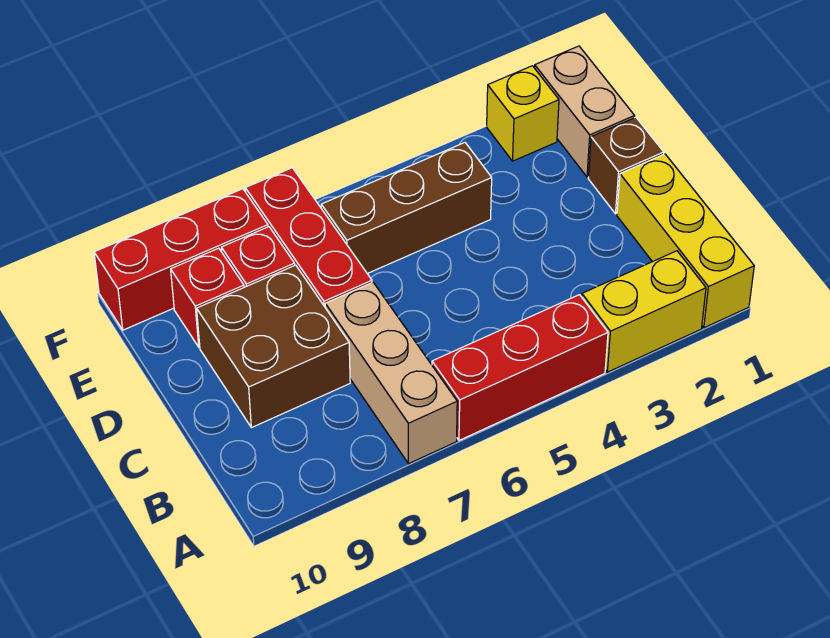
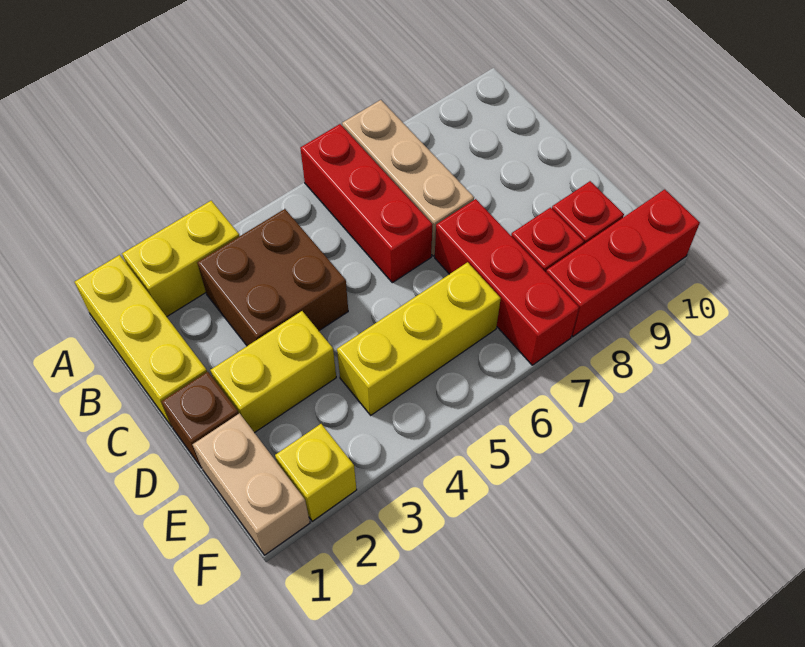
red 1x3 brick [432,295,608,440] -> red 1x3 brick turned to [300,124,433,283]
brown 2x2 brick [197,265,350,428] -> brown 2x2 brick moved to [197,209,348,346]
none -> yellow 1x2 brick [211,311,336,433]
brown 1x3 brick [321,143,492,274] -> yellow 1x3 brick [337,262,501,415]

